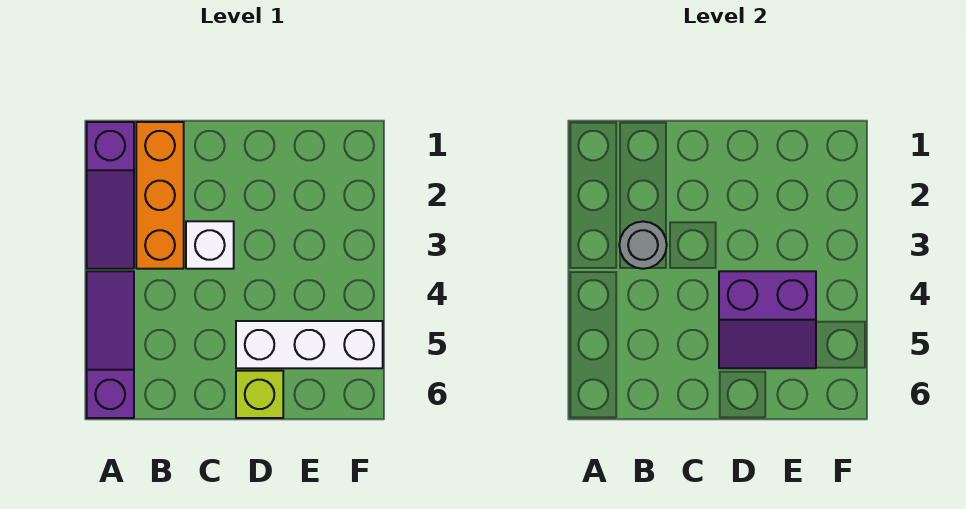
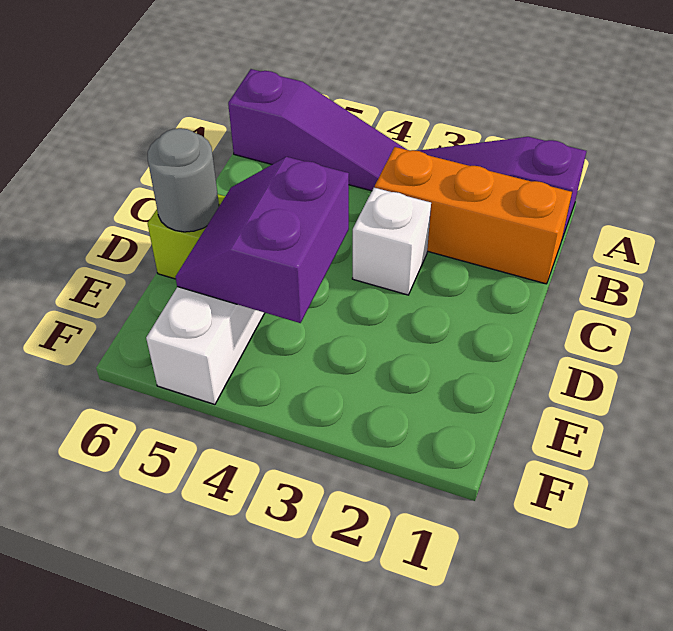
grey 1x1 round brick [619,222,667,269] -> grey 1x1 round brick moved to [148,128,219,232]

